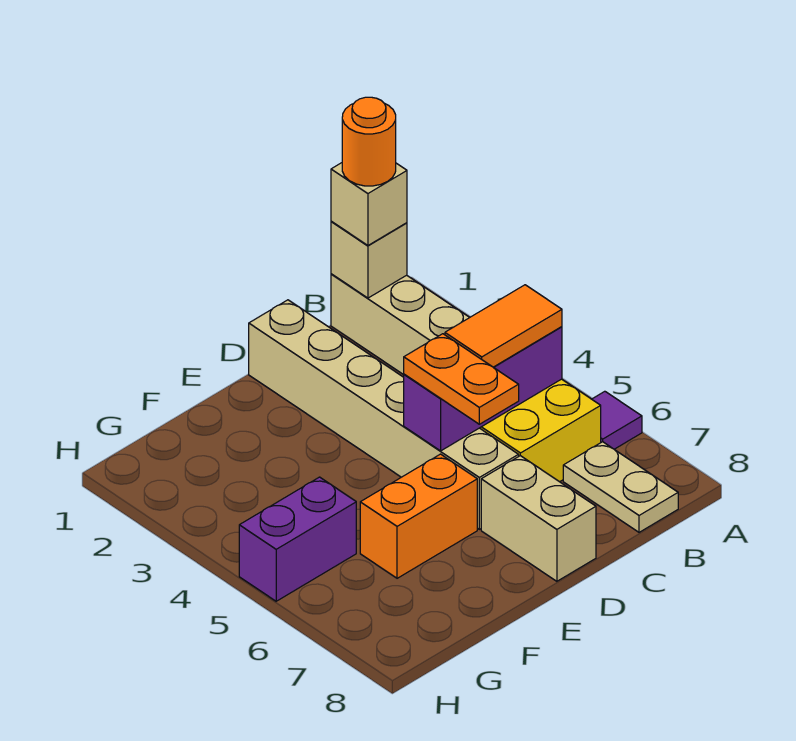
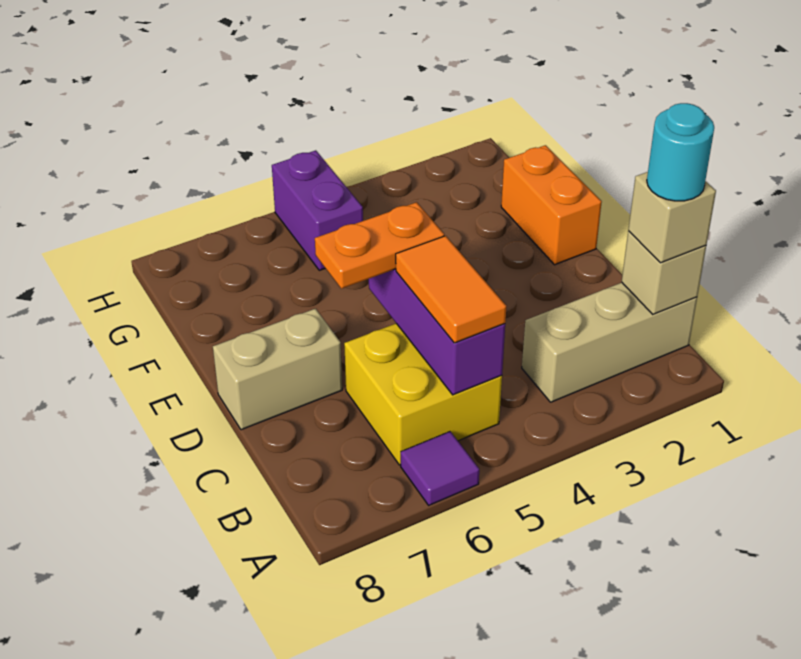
orange 1x1 round brick [342,97,396,186] -> cyan 1x1 round brick [647,103,714,201]
tan 1x2 plate [563,442,678,532] -> none
tan 1x6 brick [249,300,519,529] -> none
orange 1x2 brick [360,454,477,578] -> orange 1x2 brick moved to [501,145,602,265]

